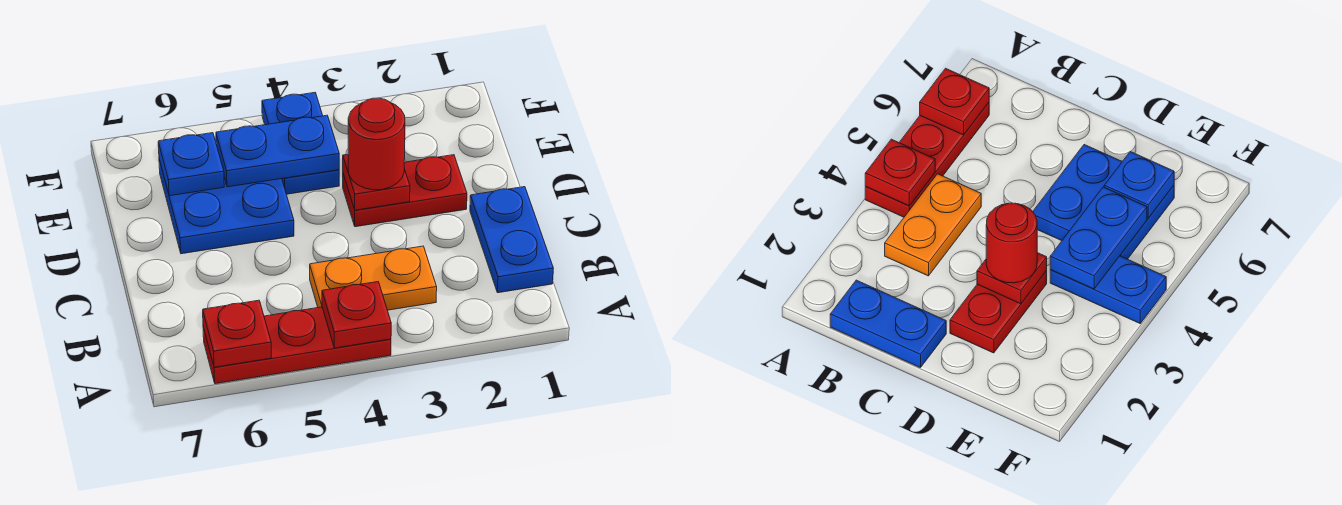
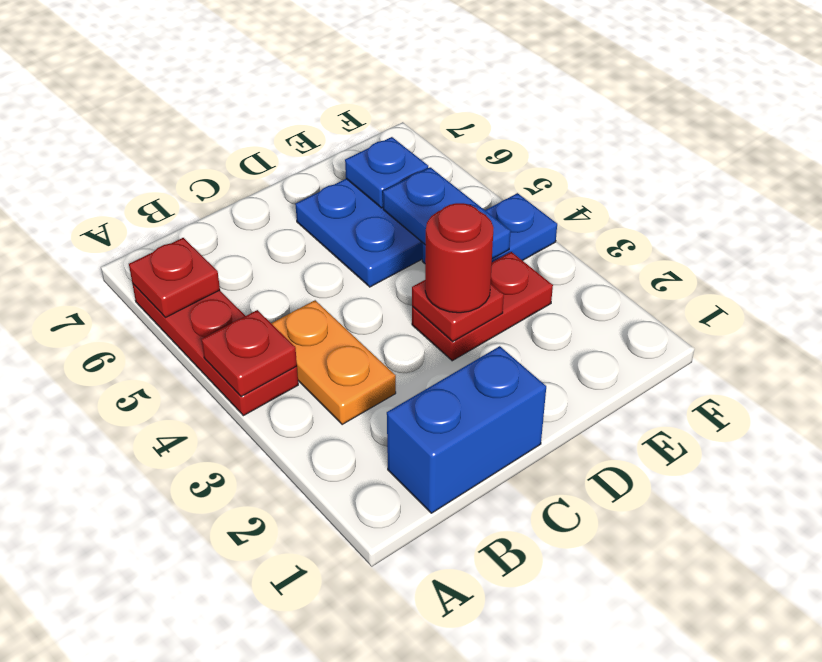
blue 1x2 plate [470,187,553,293] -> blue 1x2 brick [387,346,546,513]
red 1x2 plate [343,155,467,227] -> red 1x2 plate turned to [412,252,553,361]

